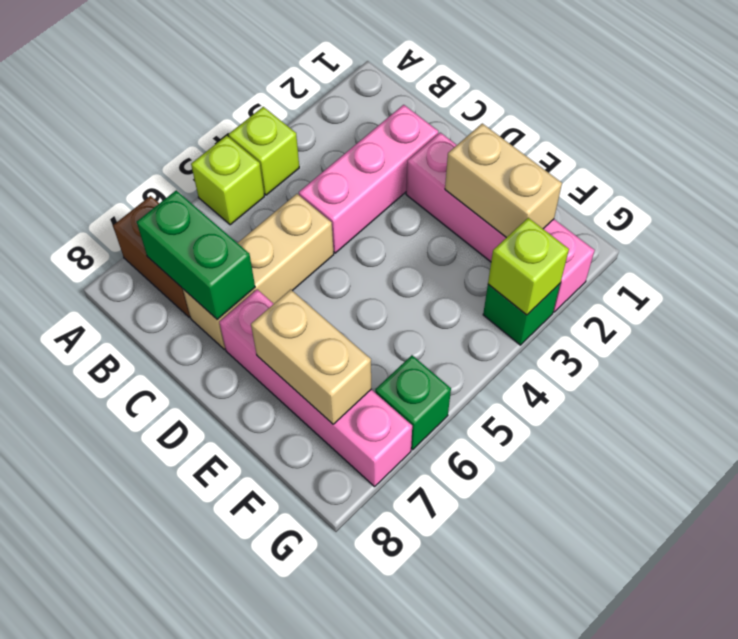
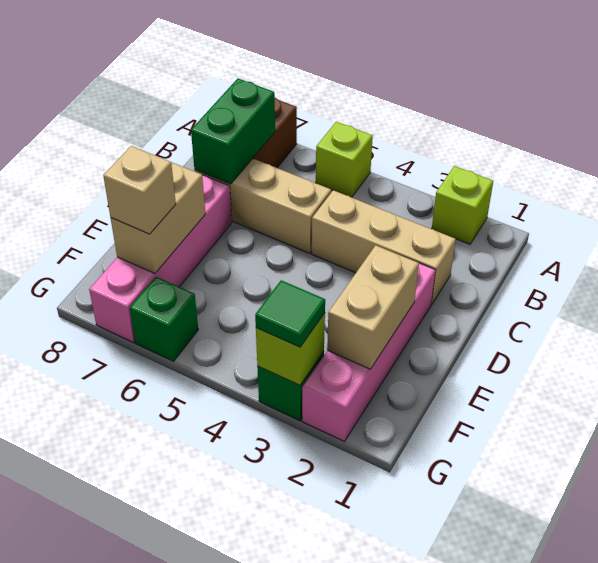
lime 1x1 brick [229,107,299,195] -> lime 1x1 brick moved to [432,166,493,244]
pink 1x3 brick [299,105,438,253] -> tan 1x3 brick [312,190,456,304]
none -> tan 1x1 brick [103,146,176,234]
none -> green 1x1 tile [255,280,325,347]

